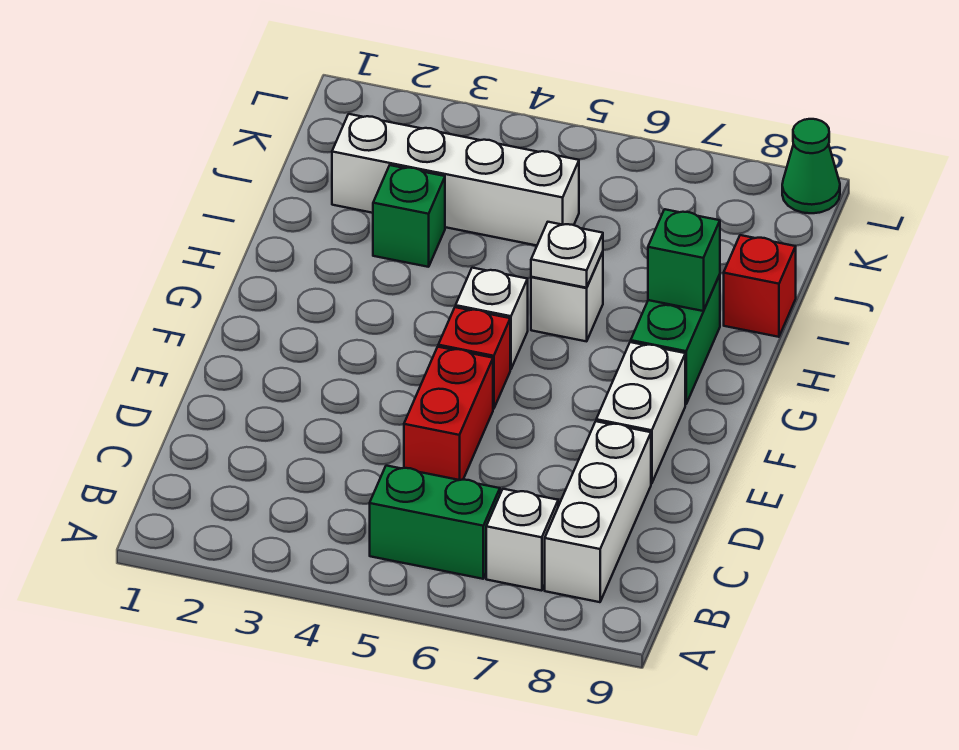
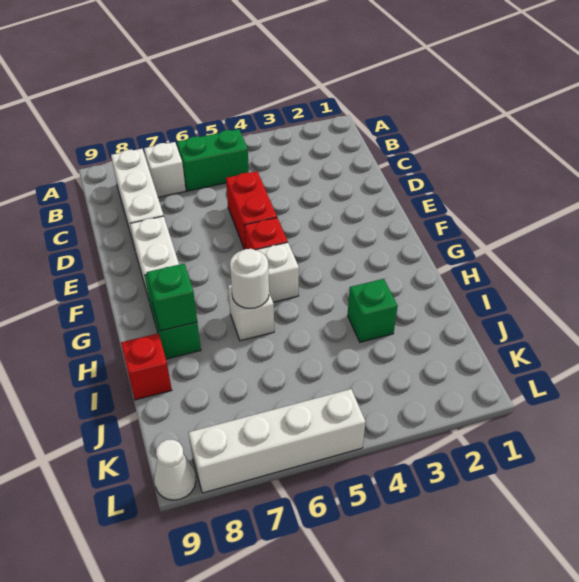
white 1x1 plate [531,222,603,288] -> white 1x1 round brick [230,249,269,308]
white 1x4 brick [332,114,579,246] -> white 1x4 brick moved to [188,389,366,493]
green 1x1 cone [782,119,840,213] -> white 1x1 cone [154,440,196,500]

